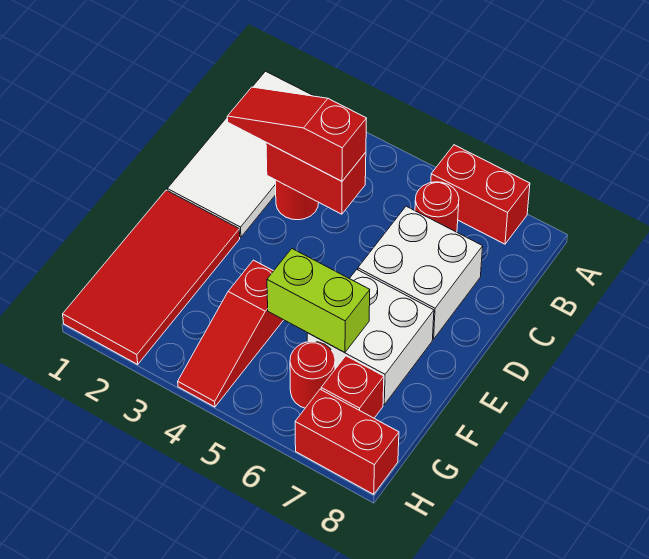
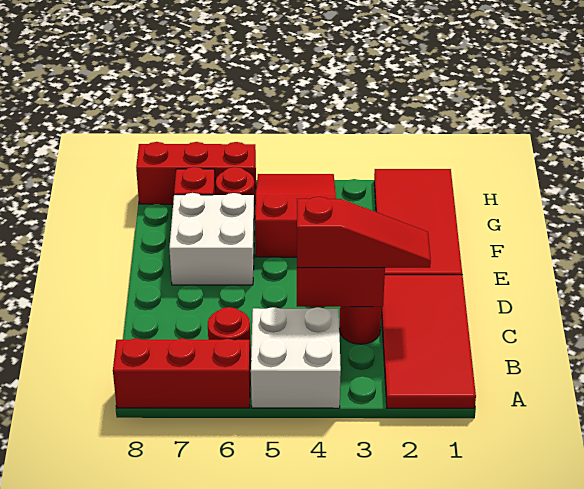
white 2x4 tile [167,71,313,237] -> red 2x4 tile [381,275,476,408]
red 1x2 brick [431,145,530,244] -> red 1x3 brick [113,338,250,408]
white 2x2 brick [358,206,483,339] -> white 2x2 brick moved to [251,307,341,408]
red 1x3 slope [178,260,283,407] -> red 2x3 slope [255,174,336,257]
lime 1x2 brick [267,249,370,353] -> none
red 1x2 brick [295,389,399,494] -> red 1x3 brick [136,142,256,204]

